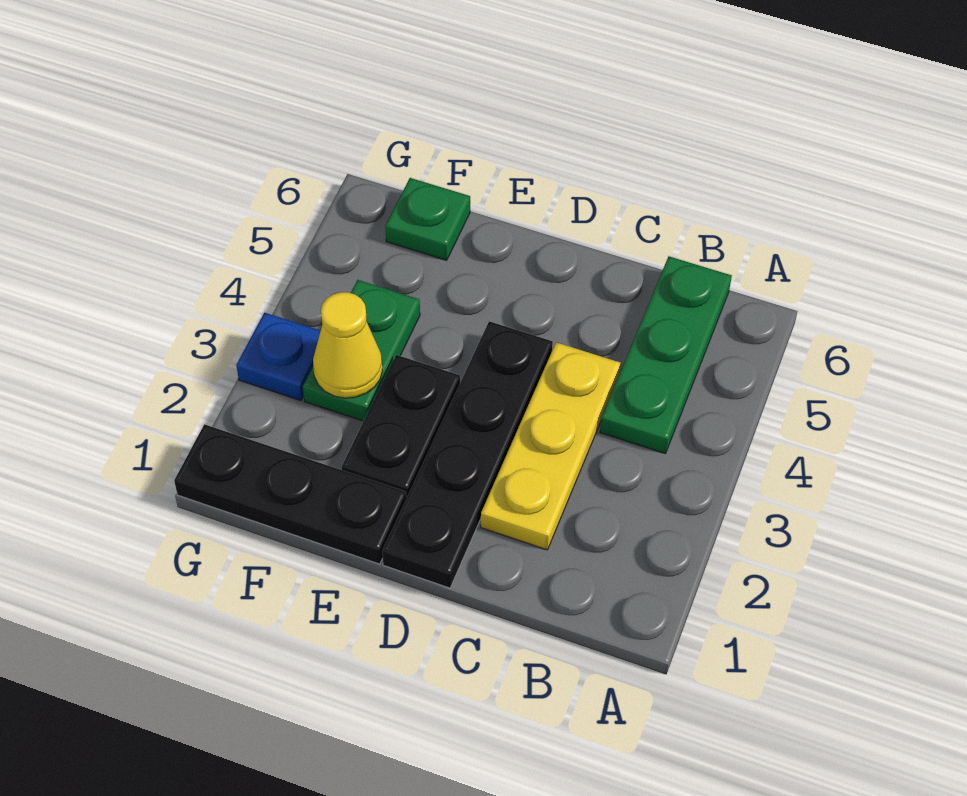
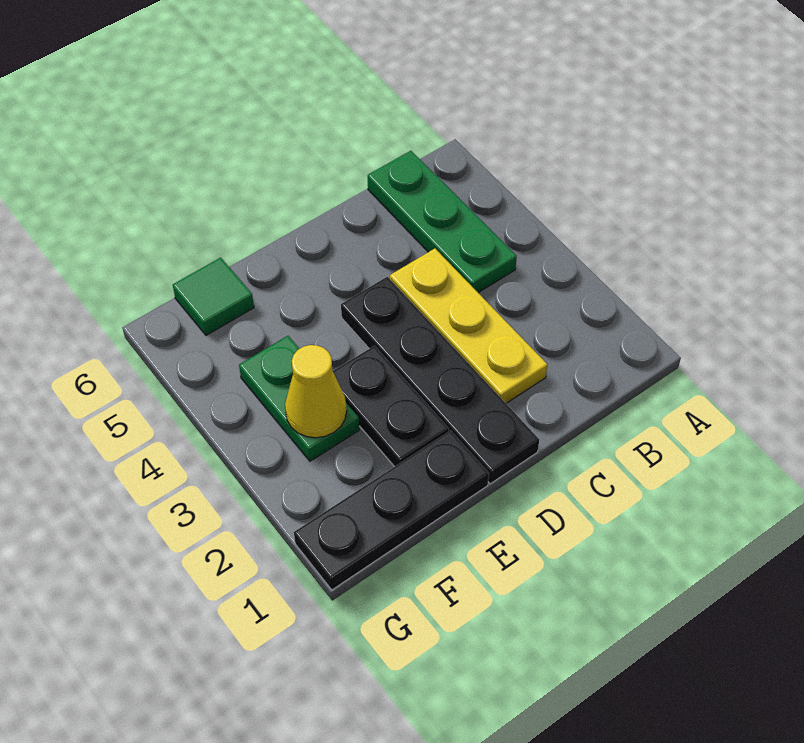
green 1x1 plate [385,178,470,260] -> green 1x1 tile [173,258,254,335]
blue 1x1 plate [236,313,321,401] -> none

